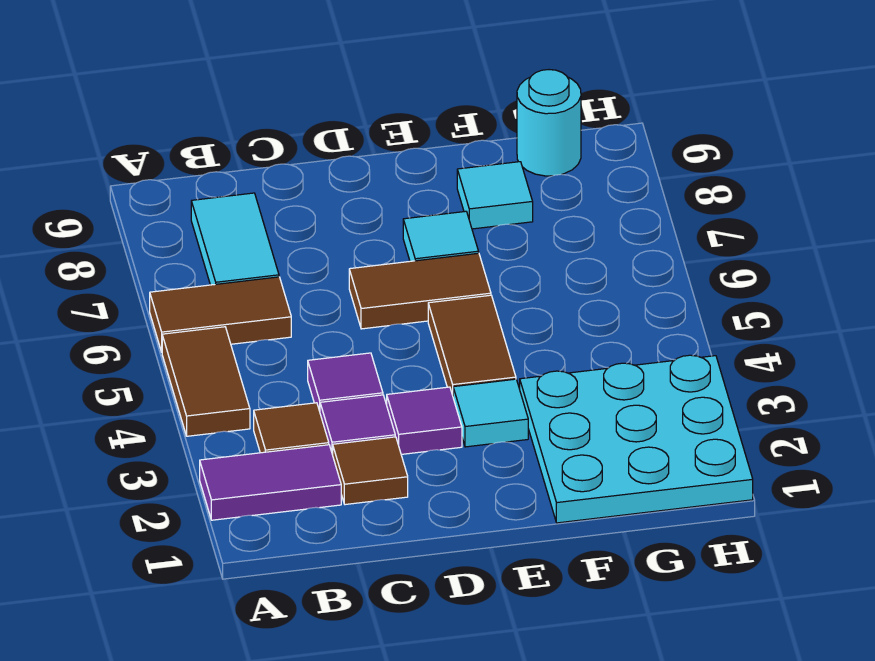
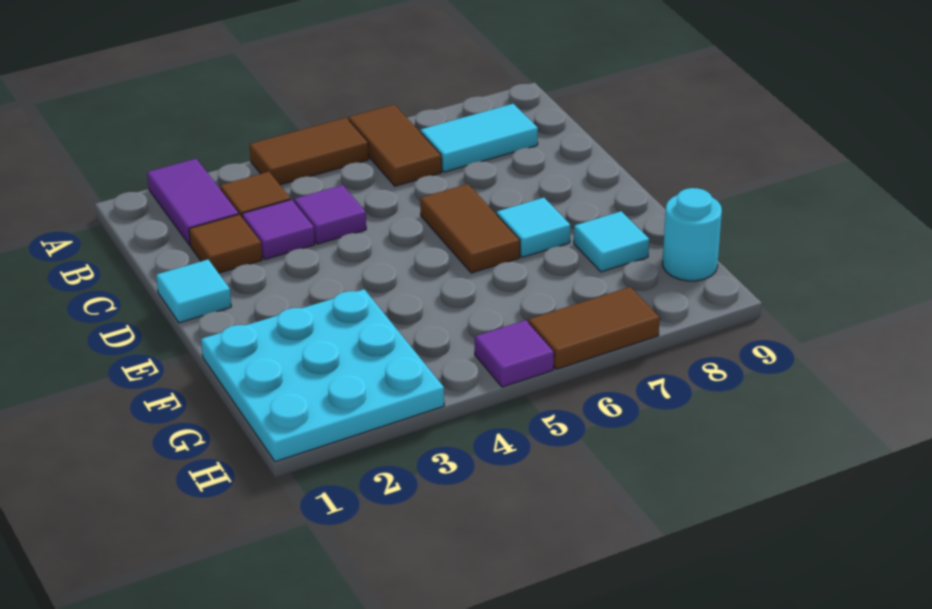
purple 1x1 tile [387,387,462,454] -> purple 1x1 tile moved to [475,320,554,387]
cyan 1x1 tile [453,379,528,447] -> cyan 1x1 tile moved to [156,260,231,323]
brown 1x2 tile [428,295,516,395] -> brown 1x2 tile moved to [528,287,660,369]

